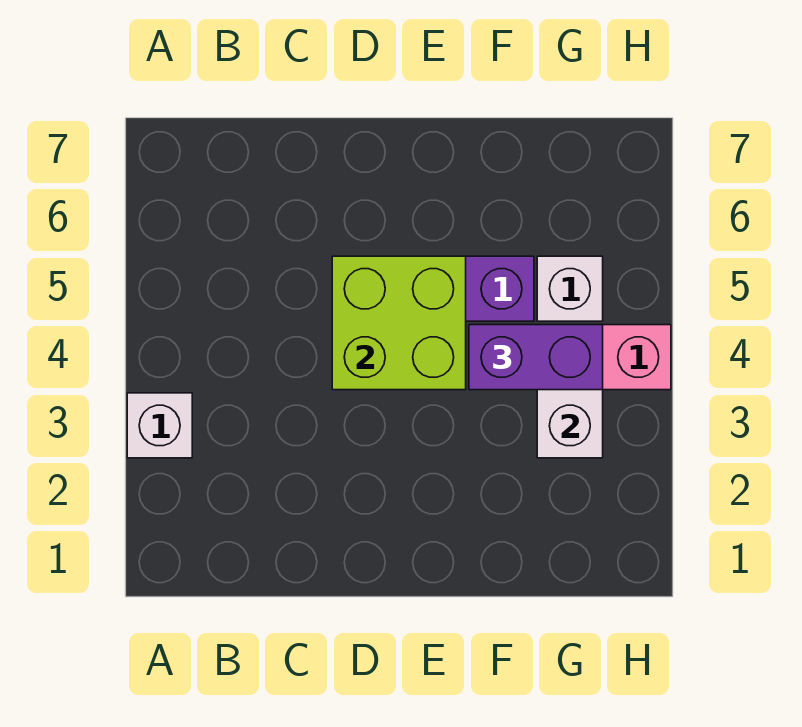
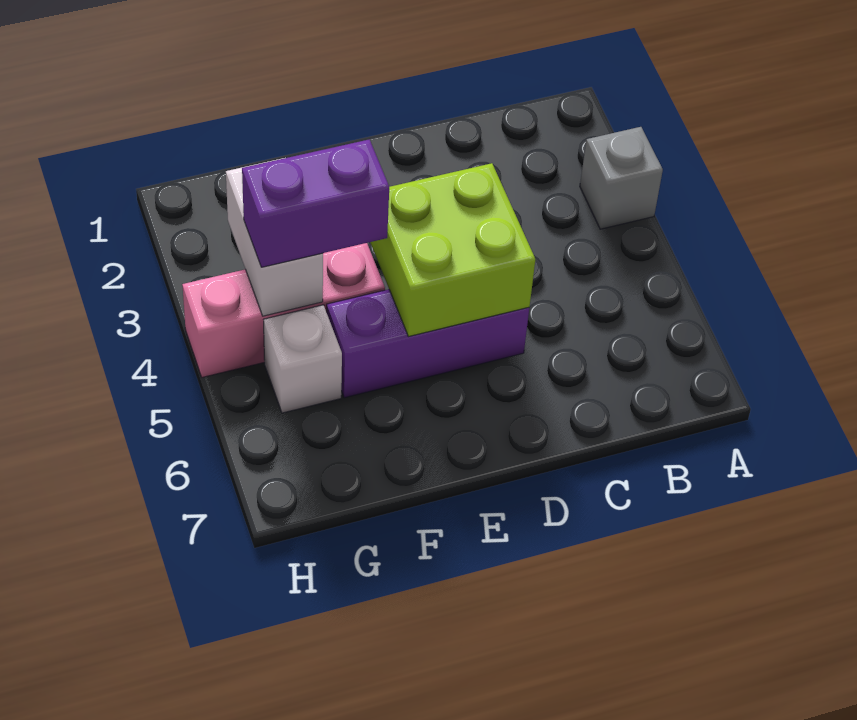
white 1x1 brick [127,393,192,458] -> grey 1x1 brick [580,127,663,229]

